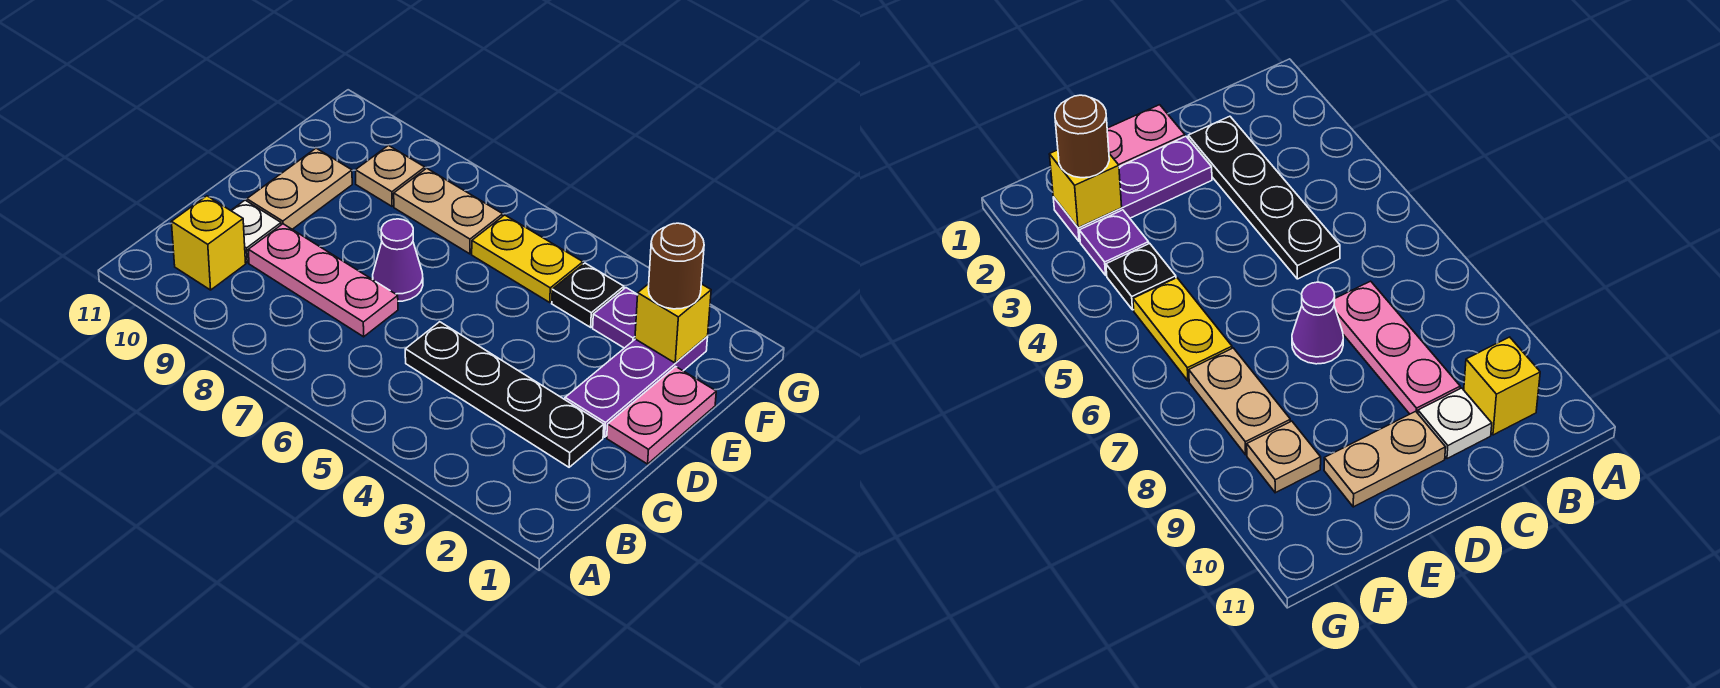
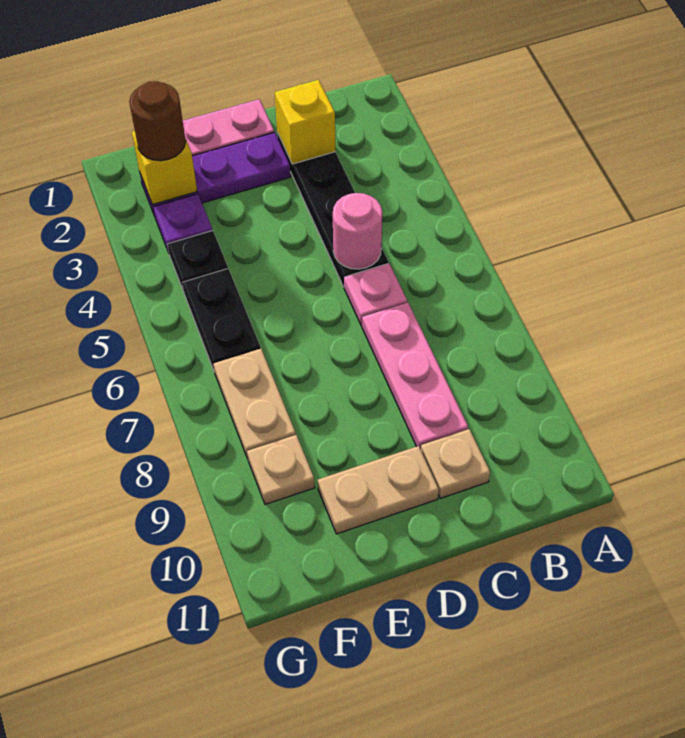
yellow 1x1 brick [172,196,246,290] -> yellow 1x1 brick moved to [275,80,336,164]
none -> pink 1x1 round brick [333,193,382,269]
none -> pink 1x1 plate [344,263,407,326]
white 1x1 plate [231,200,281,263] -> tan 1x1 plate [421,429,490,498]
purple 1x1 cone [373,219,423,301] -> none
yellow 1x2 plate [472,215,583,303] -> black 1x2 plate [182,269,261,372]

